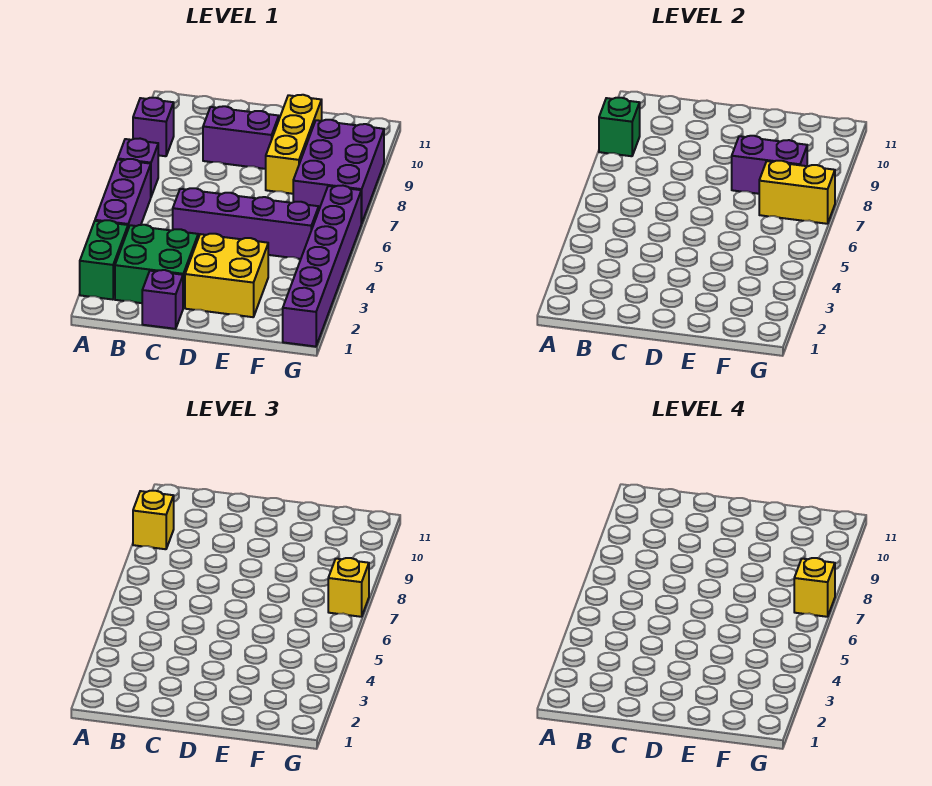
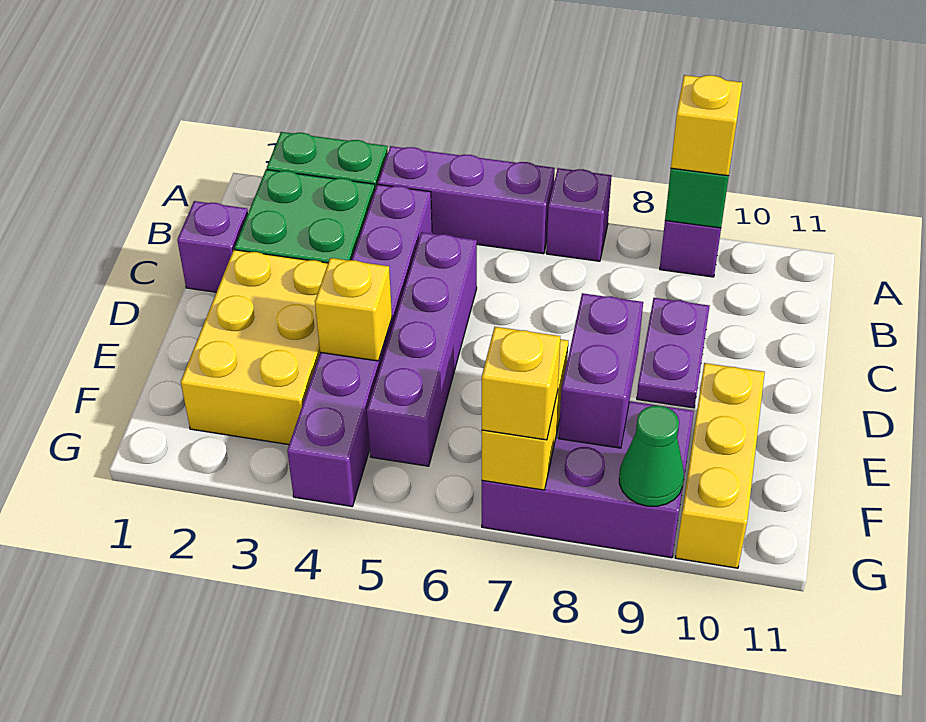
purple 1x2 brick [203,106,279,169] -> purple 1x2 plate [637,298,710,408]
yellow 2x2 brick [185,234,268,317] -> yellow 2x3 brick [181,250,328,445]
yellow 1x3 brick [266,95,322,194] -> yellow 1x3 brick turned to [676,363,765,568]
purple 1x6 brick [283,186,362,347] -> purple 1x6 brick turned to [287,184,432,506]
yellow 1x1 brick [794,558,835,617] -> yellow 1x1 brick moved to [315,258,392,361]
none -> green 1x1 cone [619,406,684,506]

